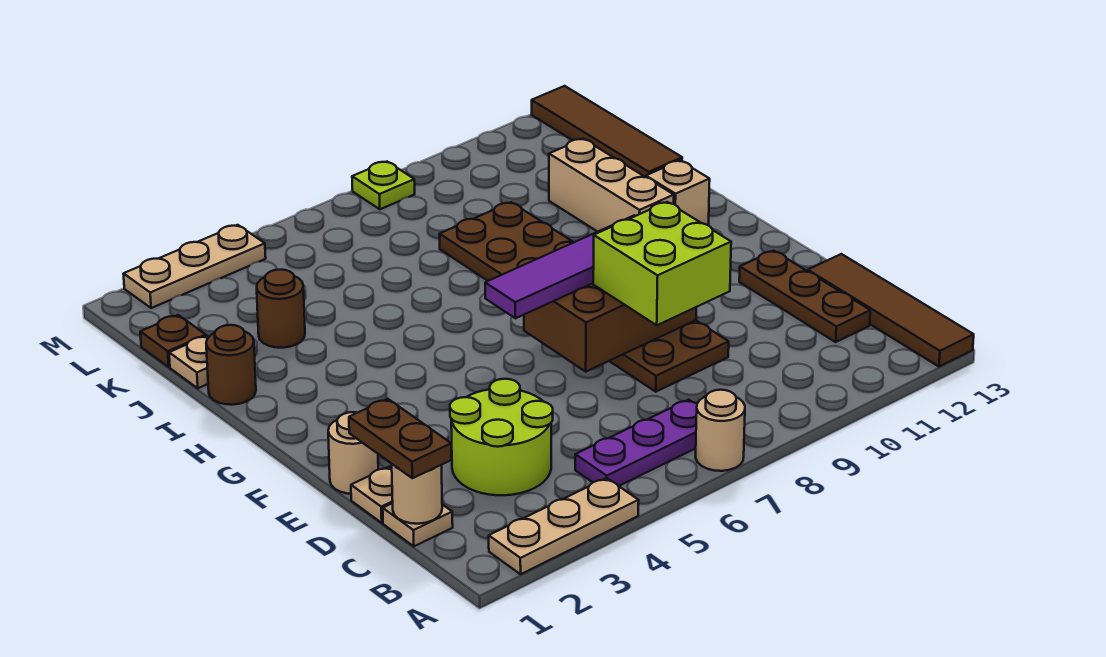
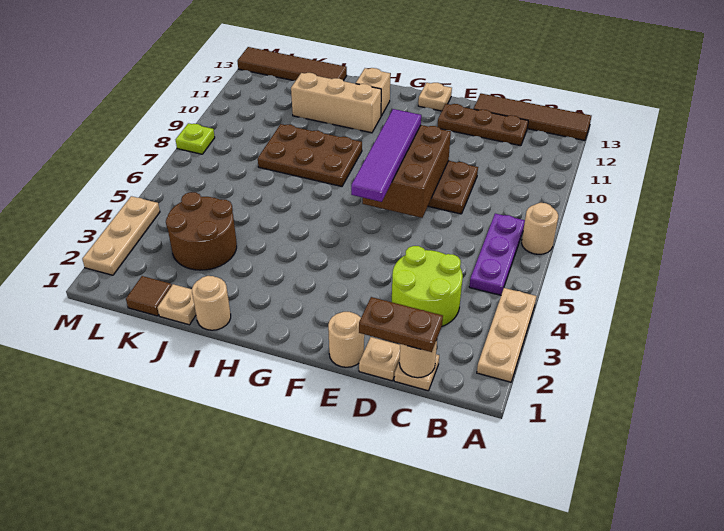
lime 2x2 brick [593,202,731,325] -> none
none -> tan 1x1 plate [418,83,452,111]
brown 1x1 round brick [206,325,256,405] -> tan 1x1 round brick [192,276,231,330]
brown 1x1 round brick [257,270,305,348] -> brown 2x2 round brick [166,192,237,270]
brown 1x1 plate [140,315,206,367] -> brown 1x1 tile [126,276,172,316]

